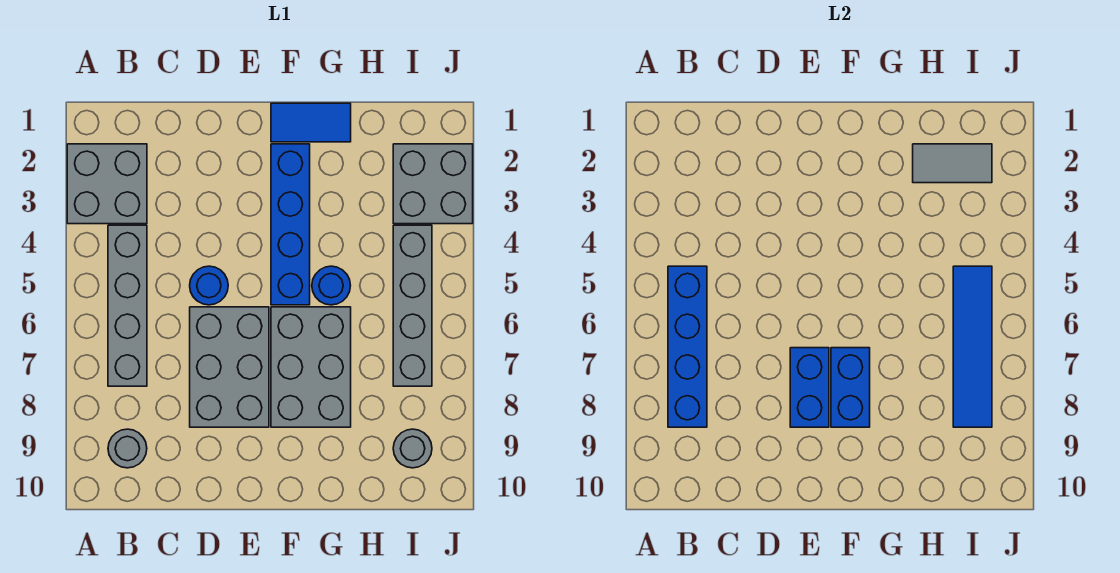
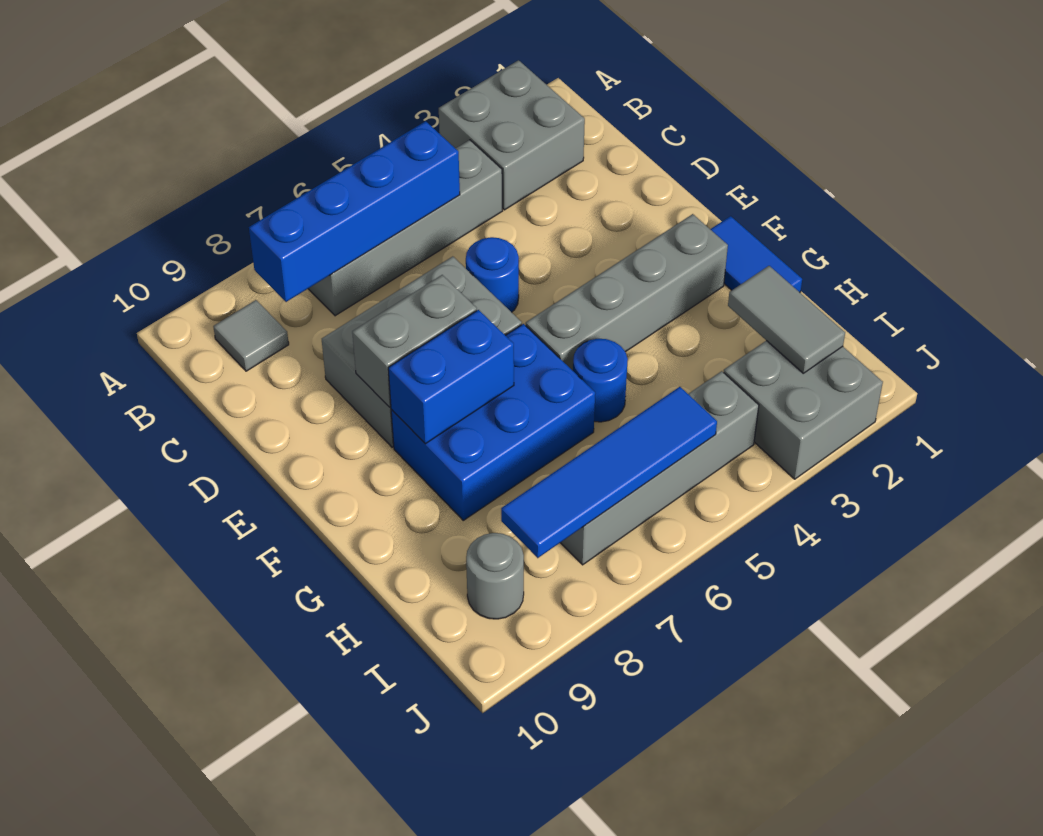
grey 1x1 round brick [108,429,147,468] -> grey 1x1 tile [213,300,289,371]
blue 1x2 brick [790,348,829,427] -> grey 1x2 brick [352,275,477,407]
blue 1x4 brick [271,144,310,305] -> grey 1x4 brick [526,214,728,371]
grey 2x3 brick [271,307,351,427] -> blue 2x3 brick [391,324,595,520]

